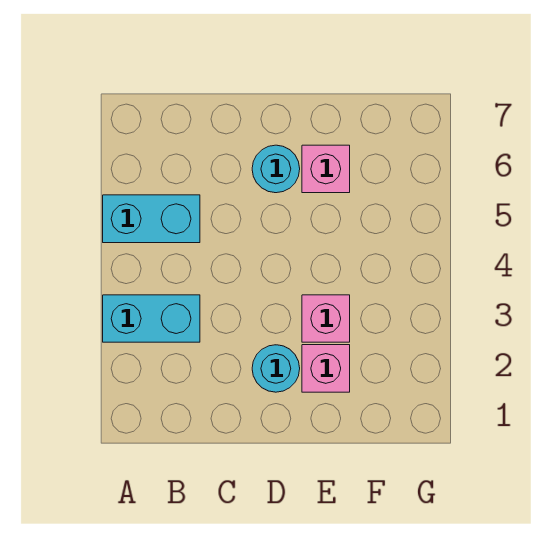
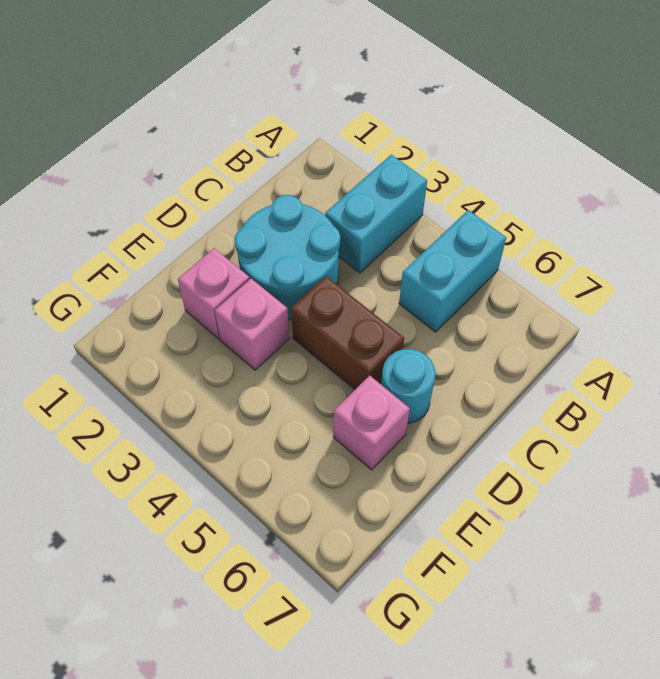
cyan 1x1 round brick [252,345,300,392] -> cyan 2x2 round brick [235,195,340,319]
none -> brown 1x2 brick [291,276,404,389]

